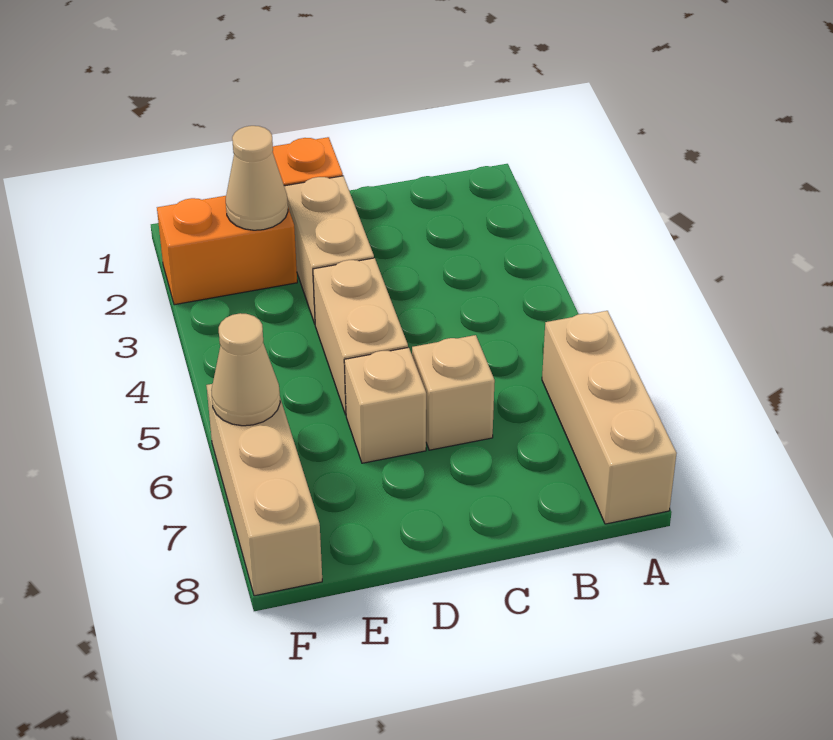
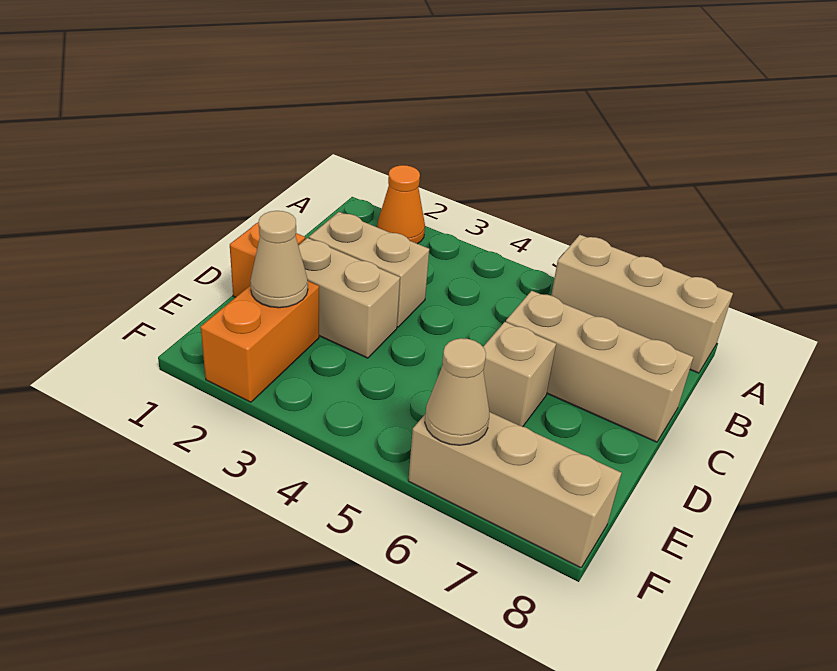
none -> orange 1x1 cone [377,165,425,244]
tan 1x1 brick [412,335,495,450] -> tan 1x3 brick [506,291,693,442]
tan 1x2 brick [313,258,408,415] -> tan 1x2 brick moved to [309,212,429,327]

